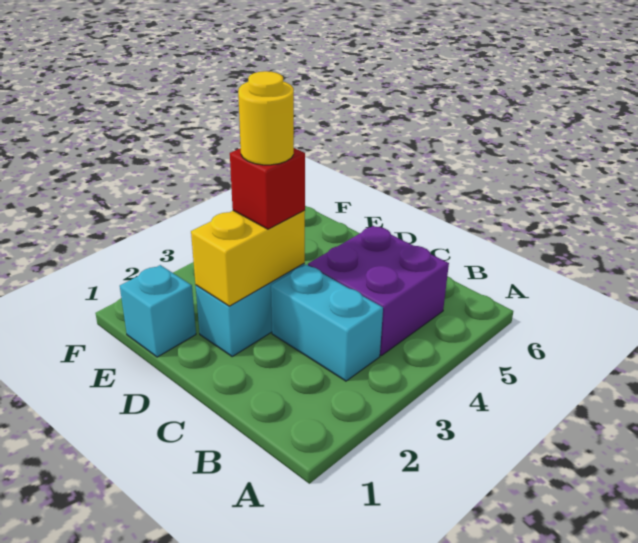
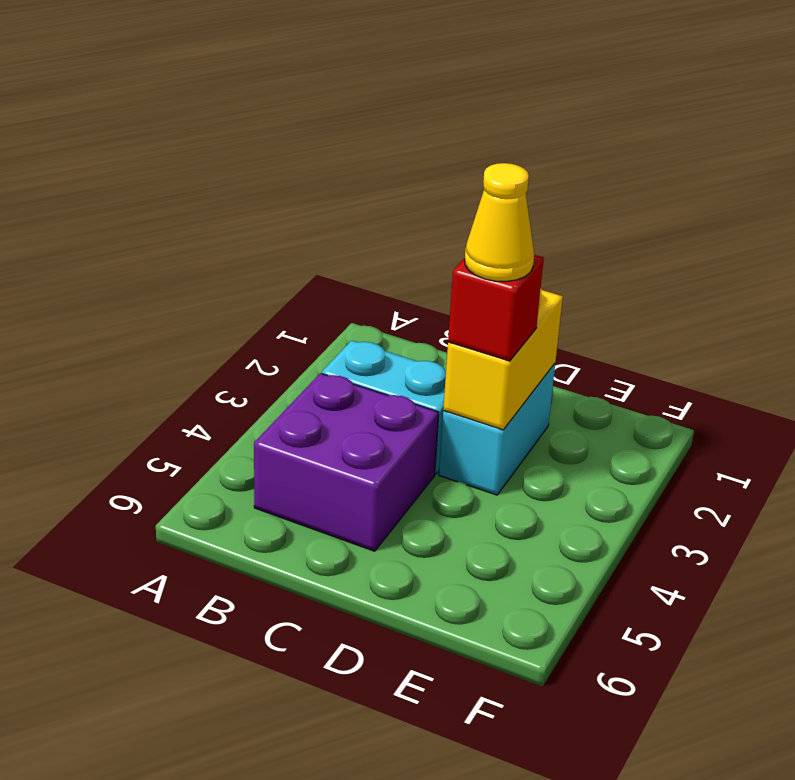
yellow 1x1 round brick [238,71,294,165] -> yellow 1x1 cone [465,163,534,281]
cyan 1x1 brick [120,265,196,357] -> none

